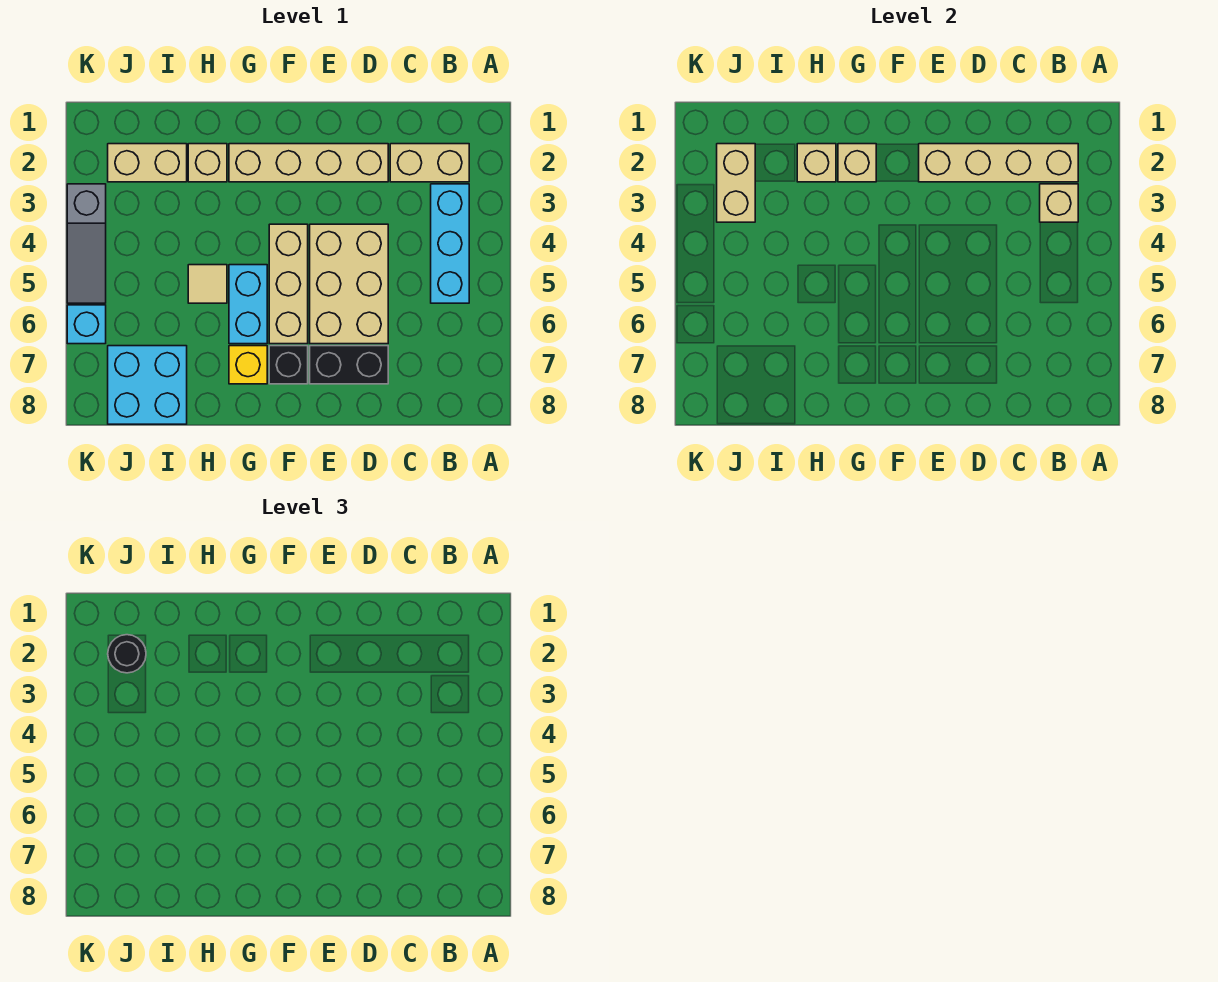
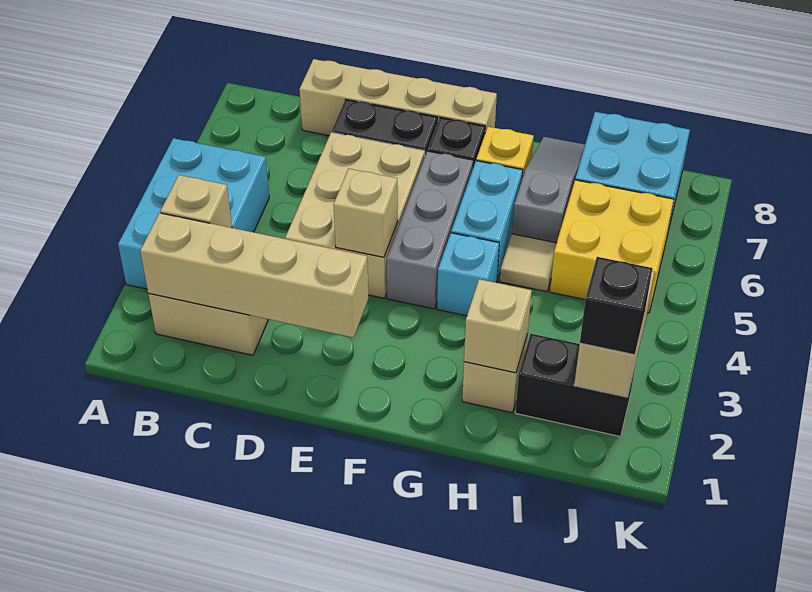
cyan 1x3 brick [431,184,469,303] -> cyan 2x3 brick [118,138,269,289]
tan 1x4 brick [229,144,388,182] -> tan 1x4 brick moved to [300,59,497,136]
tan 1x3 brick [269,224,308,344] -> grey 1x3 brick [387,151,473,309]
tan 1x1 brick [838,144,876,182] -> tan 1x1 brick moved to [333,169,398,257]
tan 1x2 brick [108,144,187,182] -> black 1x2 brick [515,334,637,436]
none -> yellow 2x2 brick [550,180,674,313]
black 1x1 round brick [108,635,146,673] -> black 1x1 brick [580,257,653,355]
grey 1x3 slope [67,184,106,303] -> grey 1x3 slope moved to [512,137,585,243]
cyan 1x1 brick [67,305,106,344] -> cyan 1x1 brick moved to [437,233,499,316]

